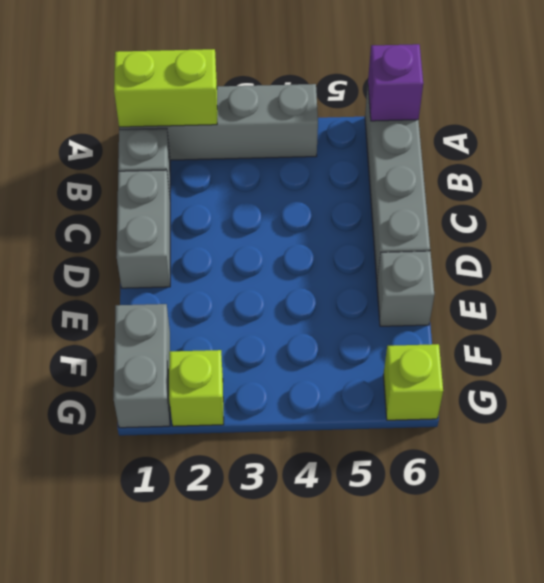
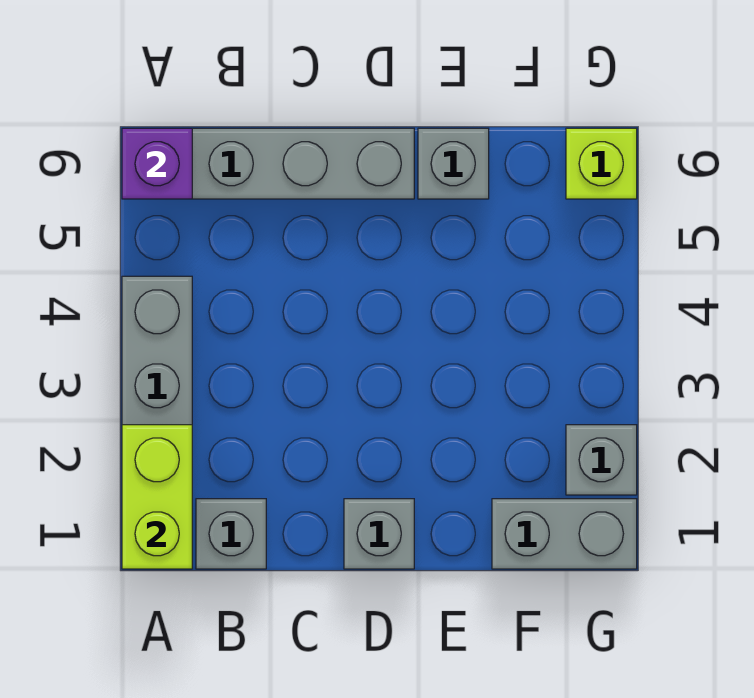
grey 1x2 brick [117,170,170,288] -> grey 1x1 brick [344,499,414,569]
lime 1x1 brick [169,350,224,426] -> grey 1x1 brick [566,425,637,495]

